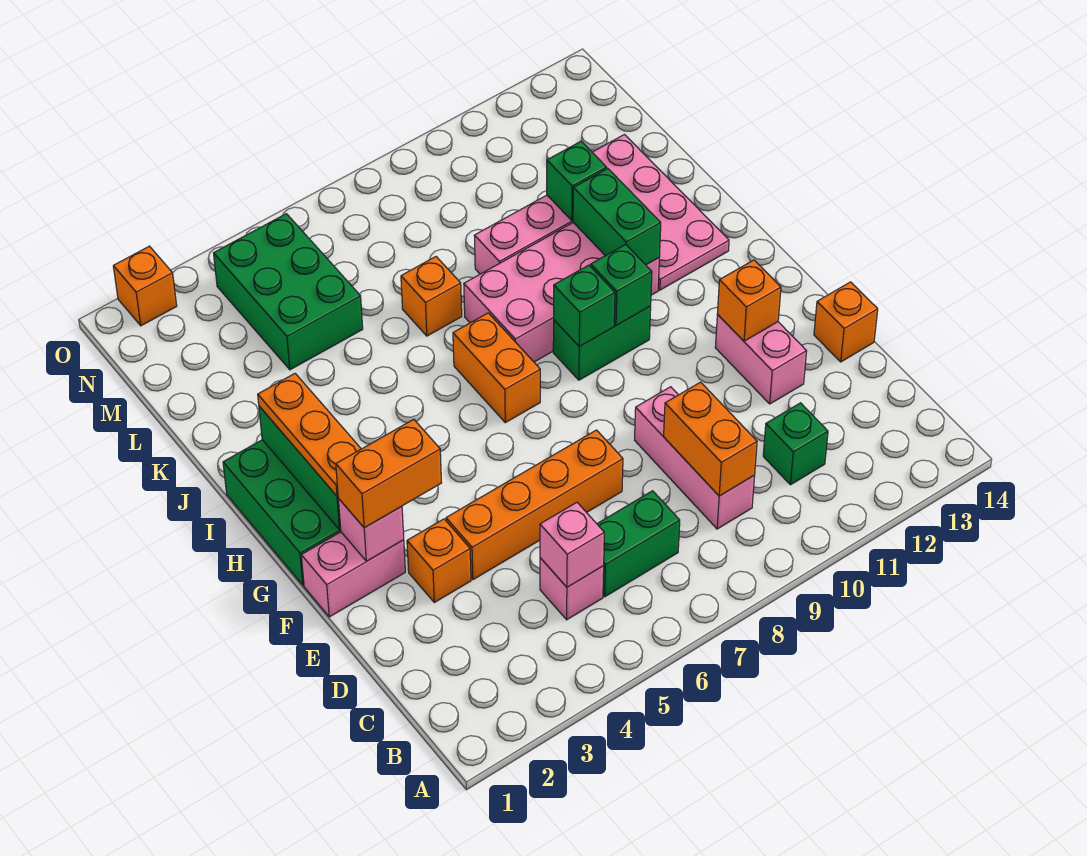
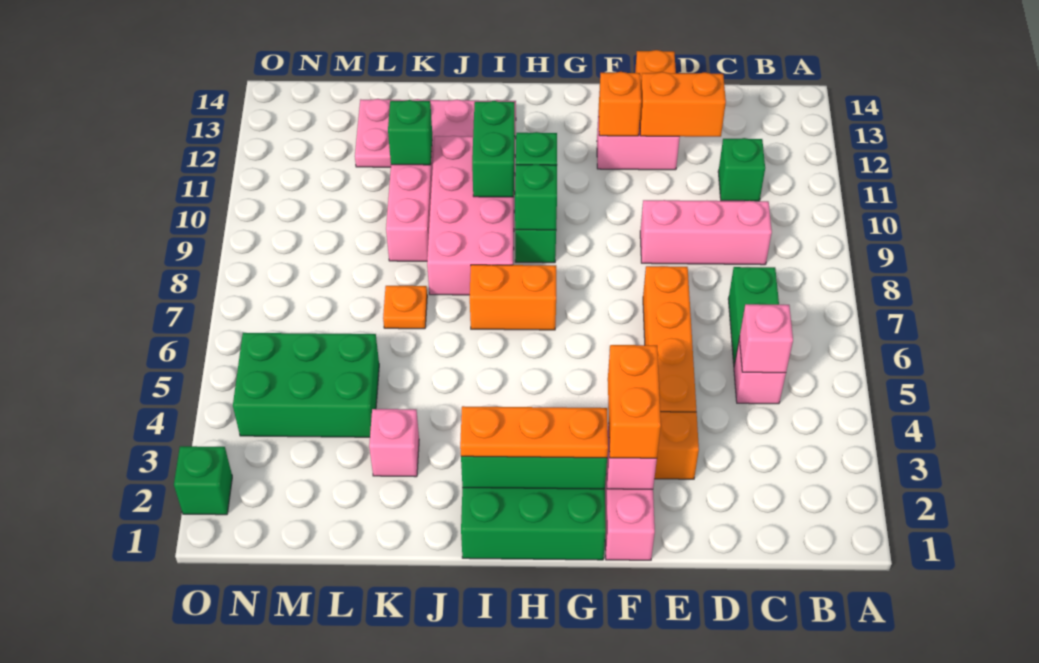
orange 1x2 brick [664,382,757,496] -> orange 1x2 brick moved to [640,72,726,137]
green 1x2 brick [573,169,661,265] -> green 1x2 brick turned to [472,101,515,197]
none -> pink 1x1 brick [369,409,419,477]
orange 1x1 brick [401,257,462,336] -> orange 1x1 plate [383,286,427,329]
orange 1x1 brick [113,246,177,326] -> green 1x1 brick [174,446,232,515]

